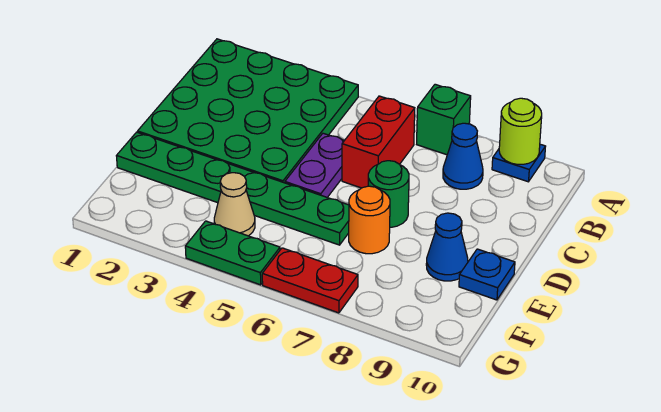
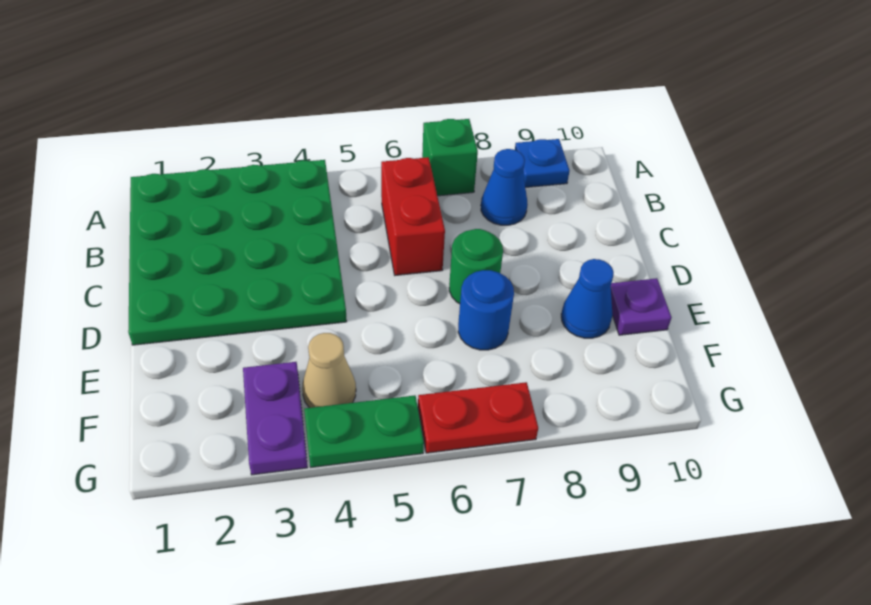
lime 1x1 round brick [499,98,542,164] -> none
purple 1x2 plate [285,133,344,197] -> purple 1x2 plate moved to [243,362,308,475]
green 1x6 plate [117,132,349,245] -> none
orange 1x1 round brick [349,186,390,254] -> blue 1x1 round brick [458,270,514,350]
blue 1x1 plate [459,249,515,300] -> purple 1x1 plate [611,278,672,335]

